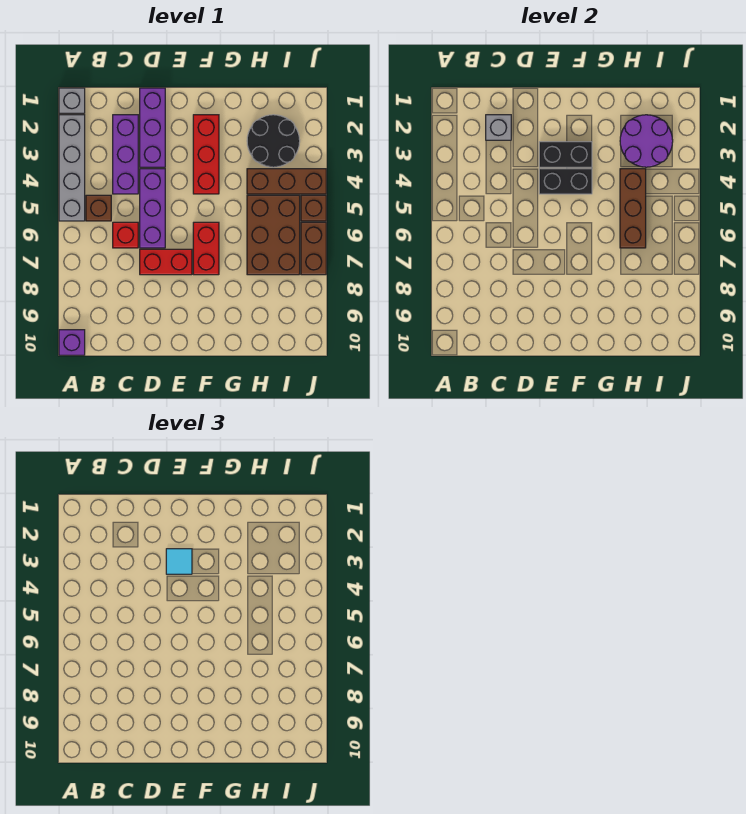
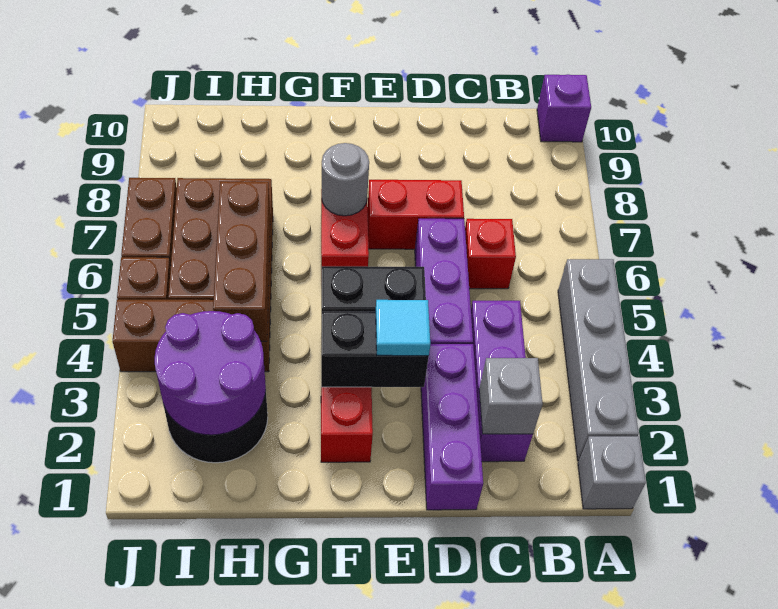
brown 1x1 brick [86,195,111,221] -> none
none -> grey 1x1 round brick [322,143,369,216]

